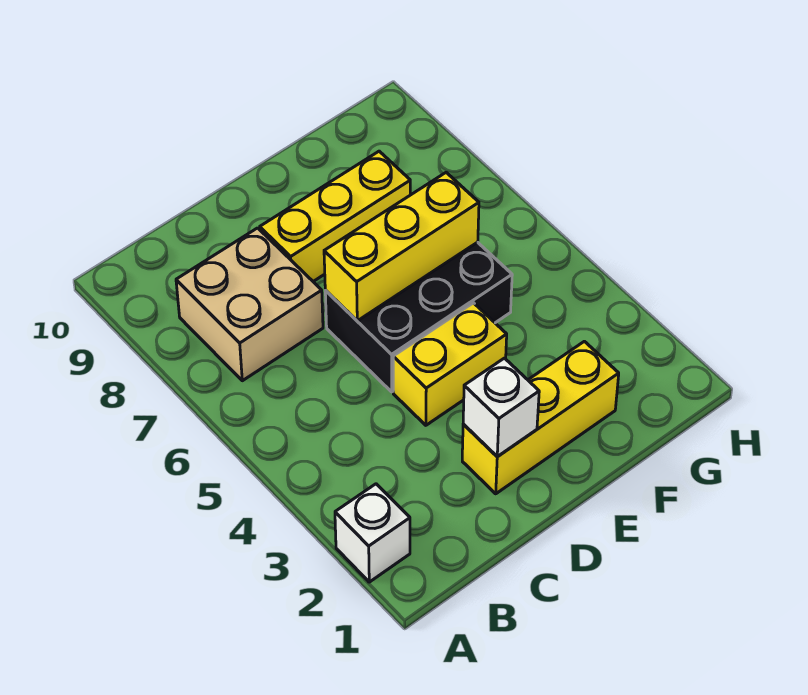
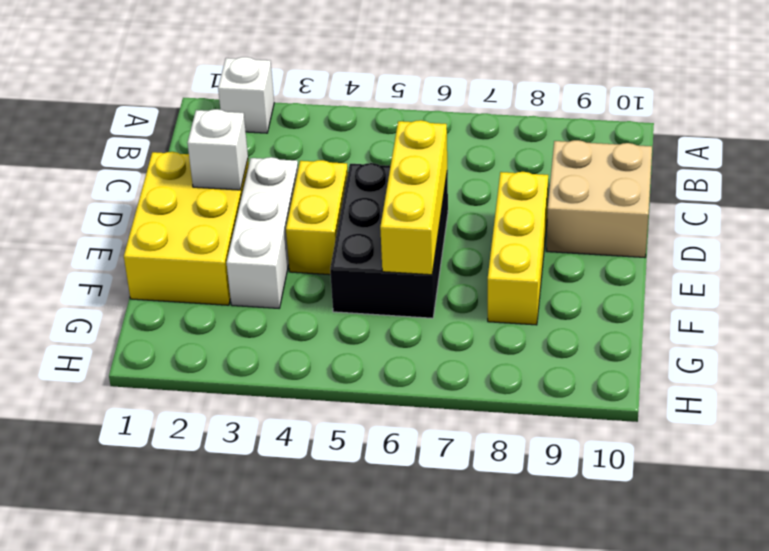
tan 2x2 brick [176,228,323,381] -> tan 2x2 brick moved to [547,140,652,257]
yellow 1x3 brick [462,341,619,494] -> yellow 2x3 brick [124,152,249,305]
none -> white 1x3 brick [227,157,298,308]

